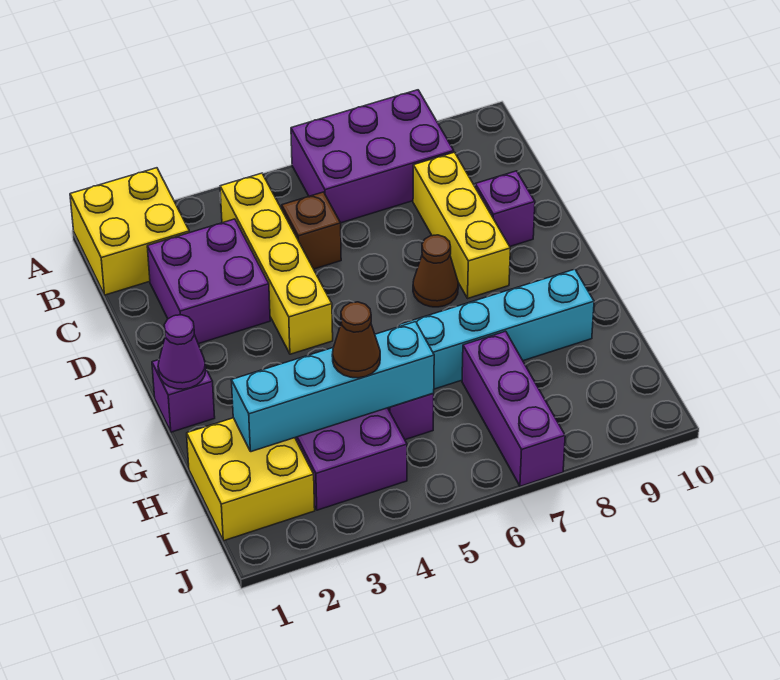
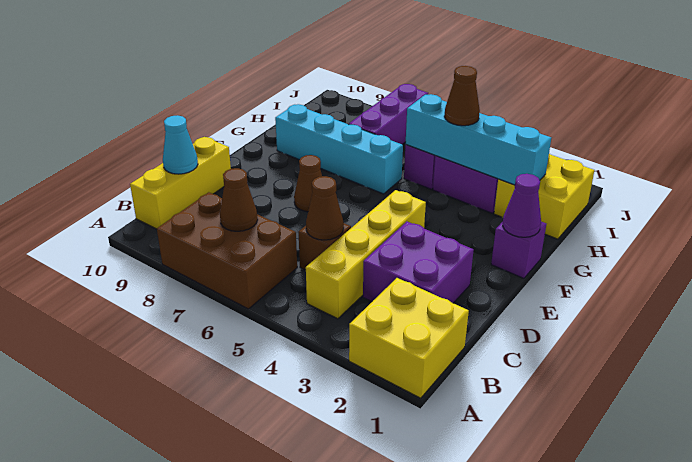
purple 2x3 brick [291,90,454,223] -> brown 2x3 brick [157,192,297,309]
none -> brown 1x1 cone [220,168,258,231]
none -> brown 1x1 cone [306,176,344,240]
yellow 1x3 brick [413,152,510,298] -> yellow 1x3 brick moved to [130,137,231,229]
none -> cyan 1x1 cone [163,115,198,174]
purple 1x1 brick [475,171,535,246] -> none

